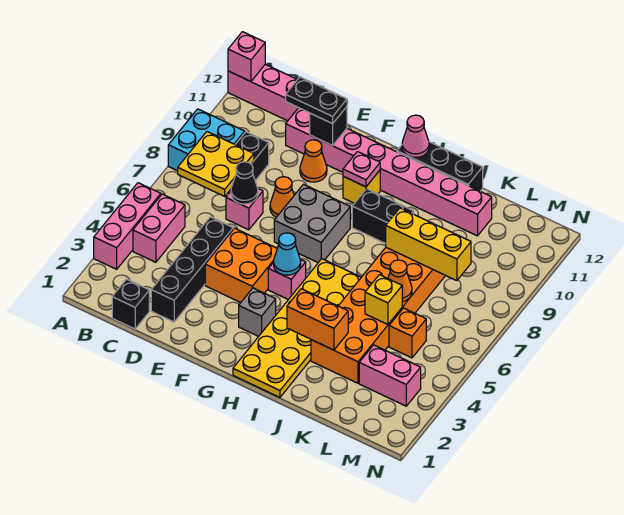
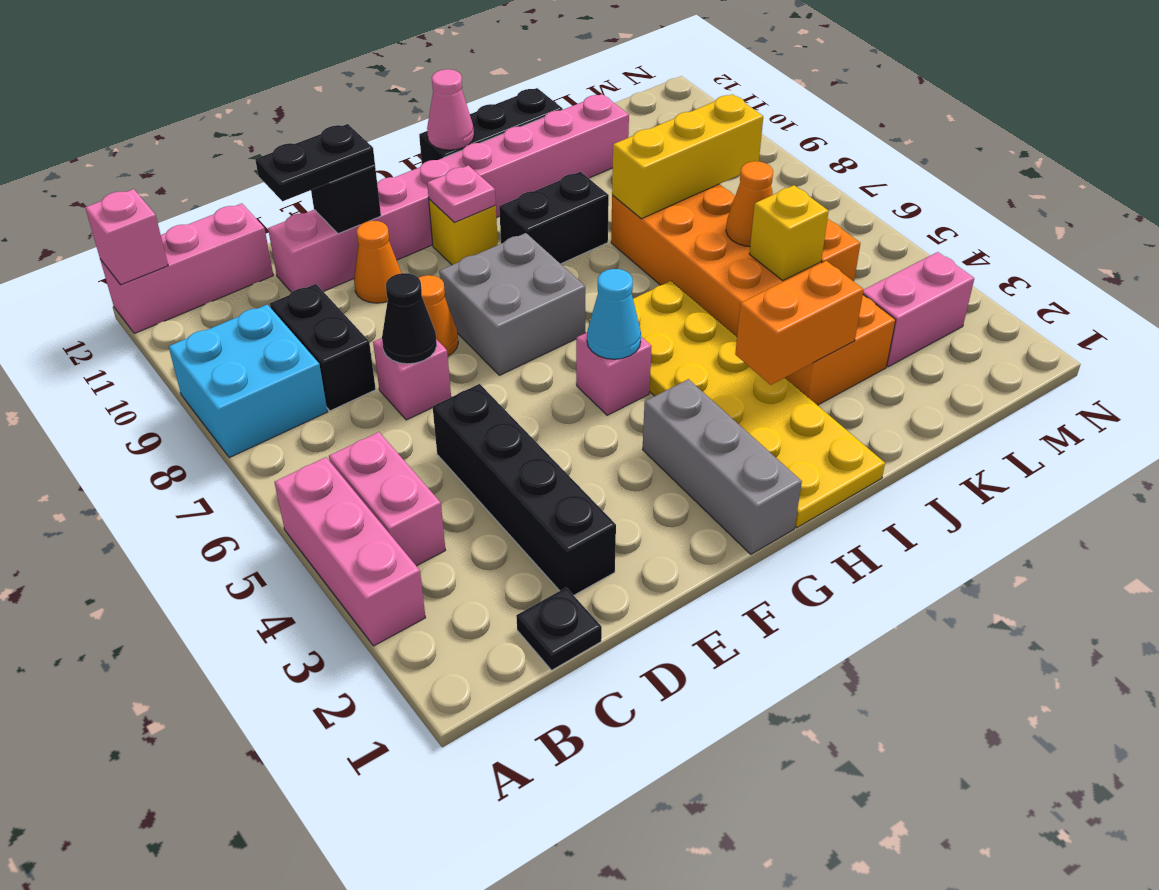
yellow 2x2 plate [178,132,254,196] -> none
black 1x1 brick [112,279,149,329] -> black 1x1 plate [516,588,602,670]
orange 2x2 brick [205,228,277,303] -> none
grey 1x1 brick [239,288,276,337] -> grey 1x3 brick [643,379,802,554]

